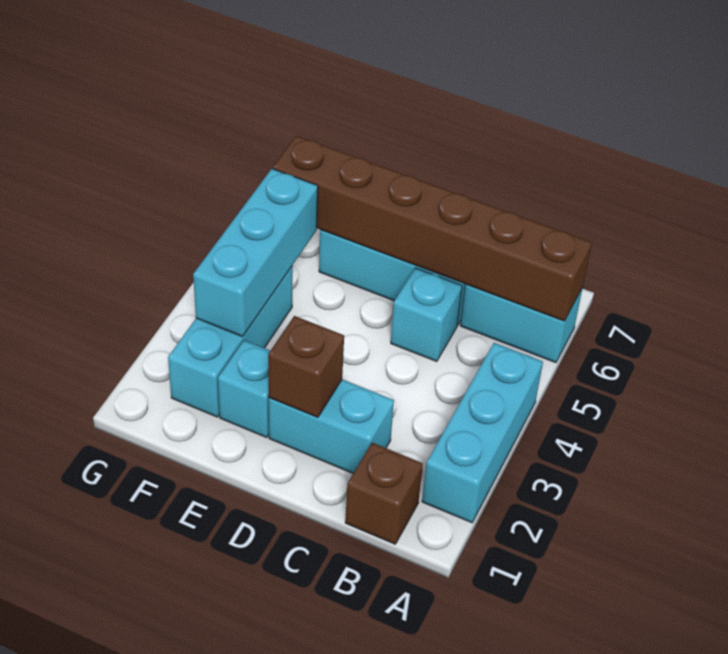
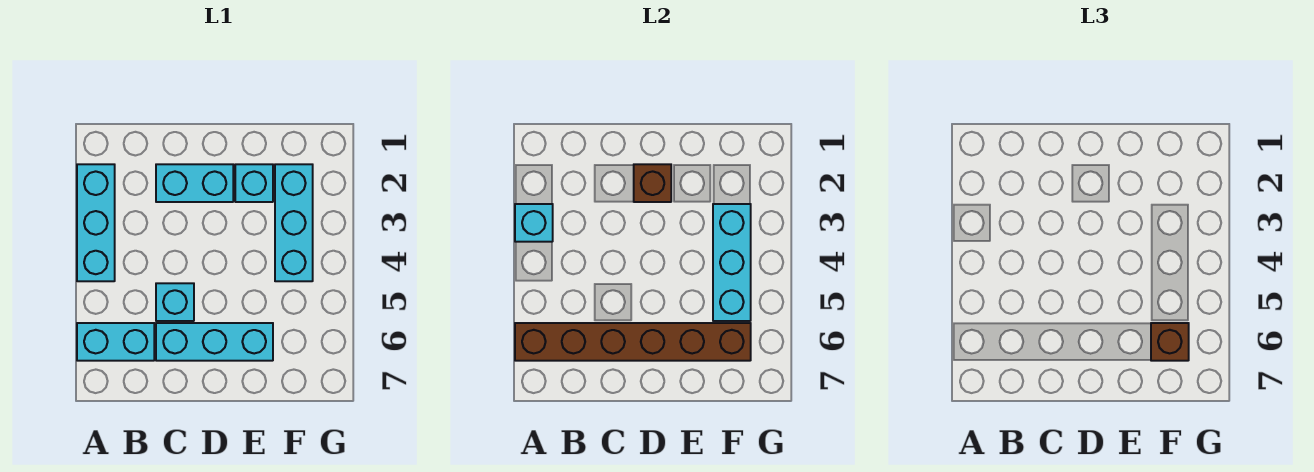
none -> cyan 1x1 brick [515,204,553,242]
brown 1x1 brick [345,443,423,544] -> brown 1x1 brick moved to [1151,323,1189,361]

